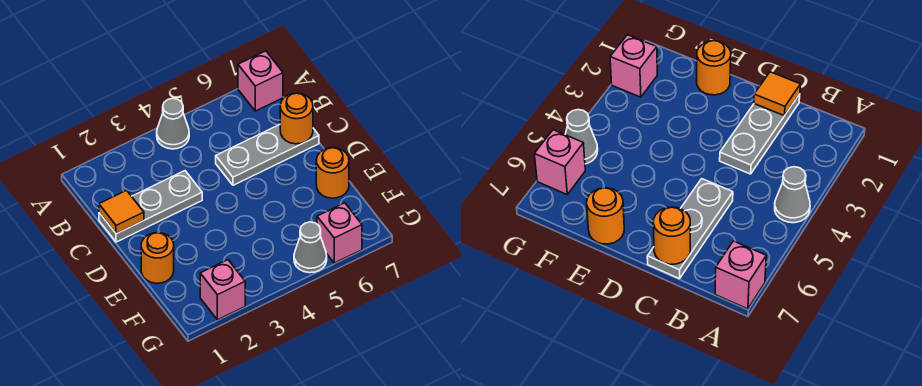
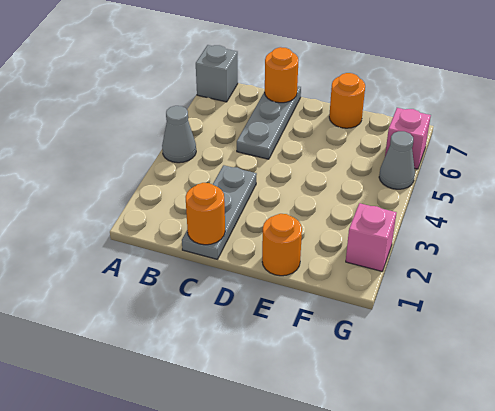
pink 1x1 brick [238,51,283,111] -> grey 1x1 brick [196,45,238,102]
orange 1x1 tile [99,190,144,234] -> orange 1x1 round brick [186,183,225,245]

